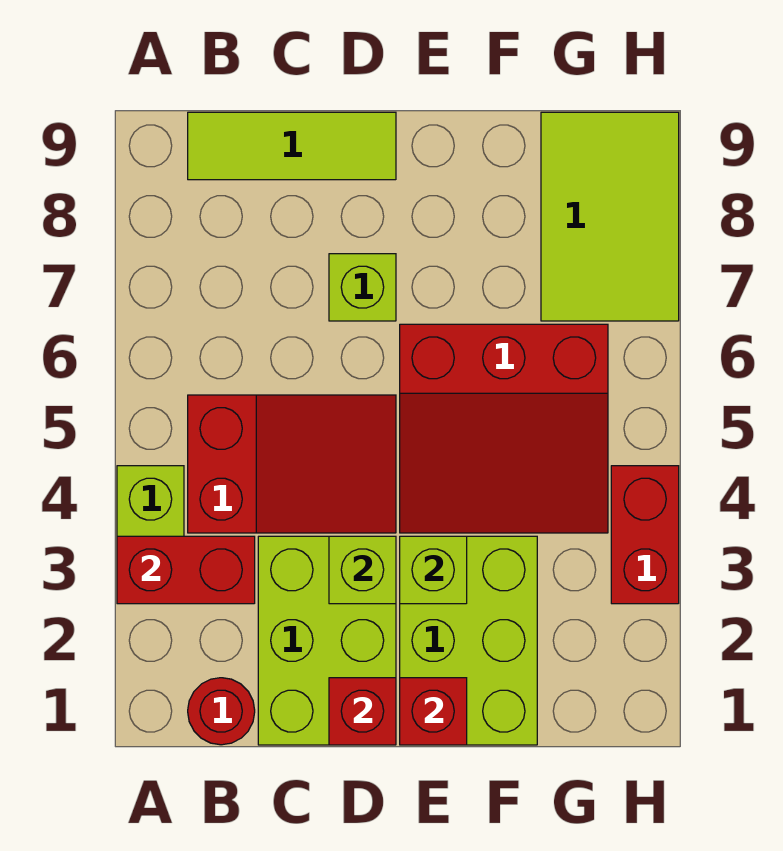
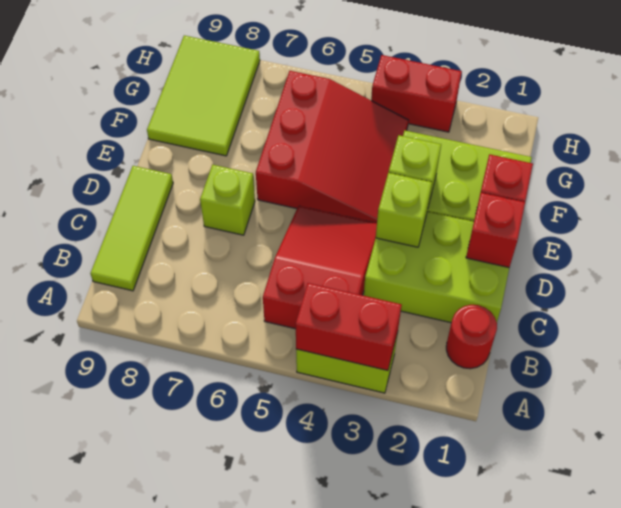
red 1x2 brick [117,536,255,604] -> red 1x2 brick turned to [296,283,402,371]
lime 2x3 tile [541,112,679,321] -> lime 2x3 tile turned to [147,36,260,156]

